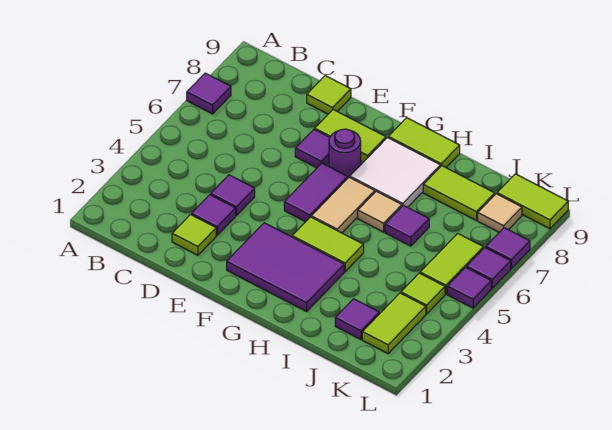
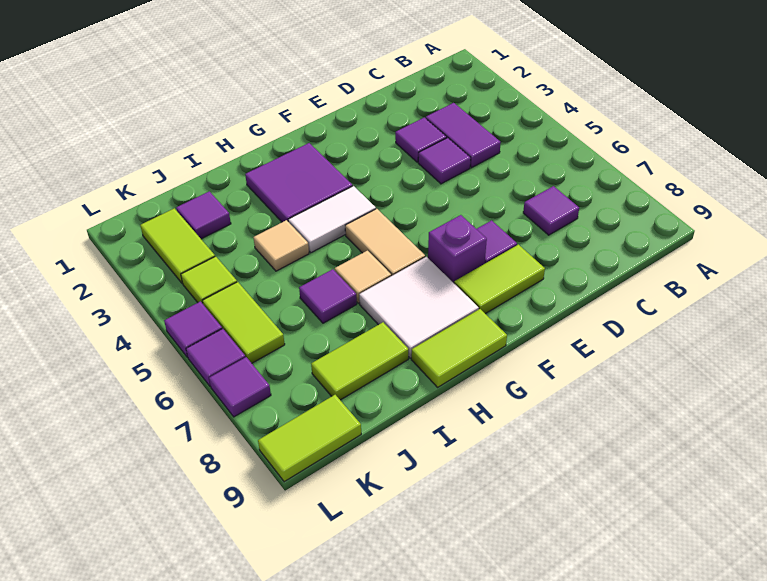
purple 1x1 tile [187,73,231,114] -> purple 1x1 tile moved to [523,186,579,235]
lime 1x1 tile [172,215,216,255] -> none
lime 1x1 tile [307,76,351,114] -> none
purple 2x3 tile [227,223,344,311] -> purple 2x2 tile [245,143,352,222]
purple 1x2 tile [284,163,348,222] -> purple 1x2 tile moved to [426,103,501,168]
purple 1x1 round brick [329,129,361,178] -> purple 1x1 brick [428,215,487,283]
lime 1x2 tile [292,217,364,272] -> white 1x2 tile [288,186,376,253]
tan 1x1 tile [478,194,522,232] -> tan 1x1 tile moved to [253,220,309,271]

